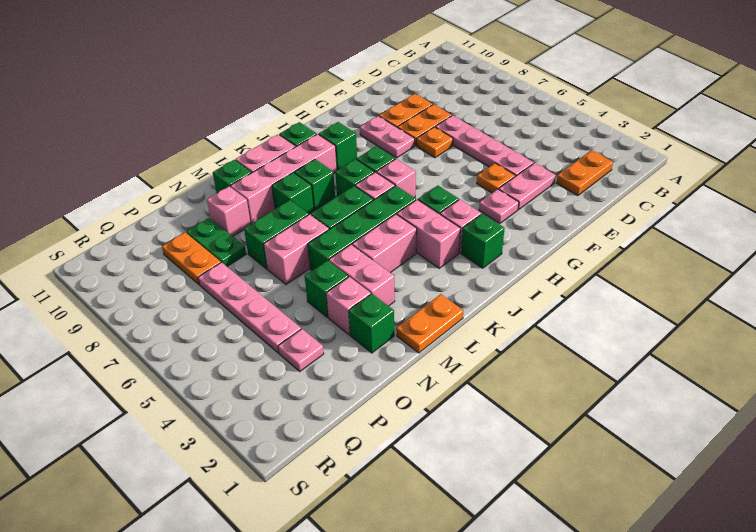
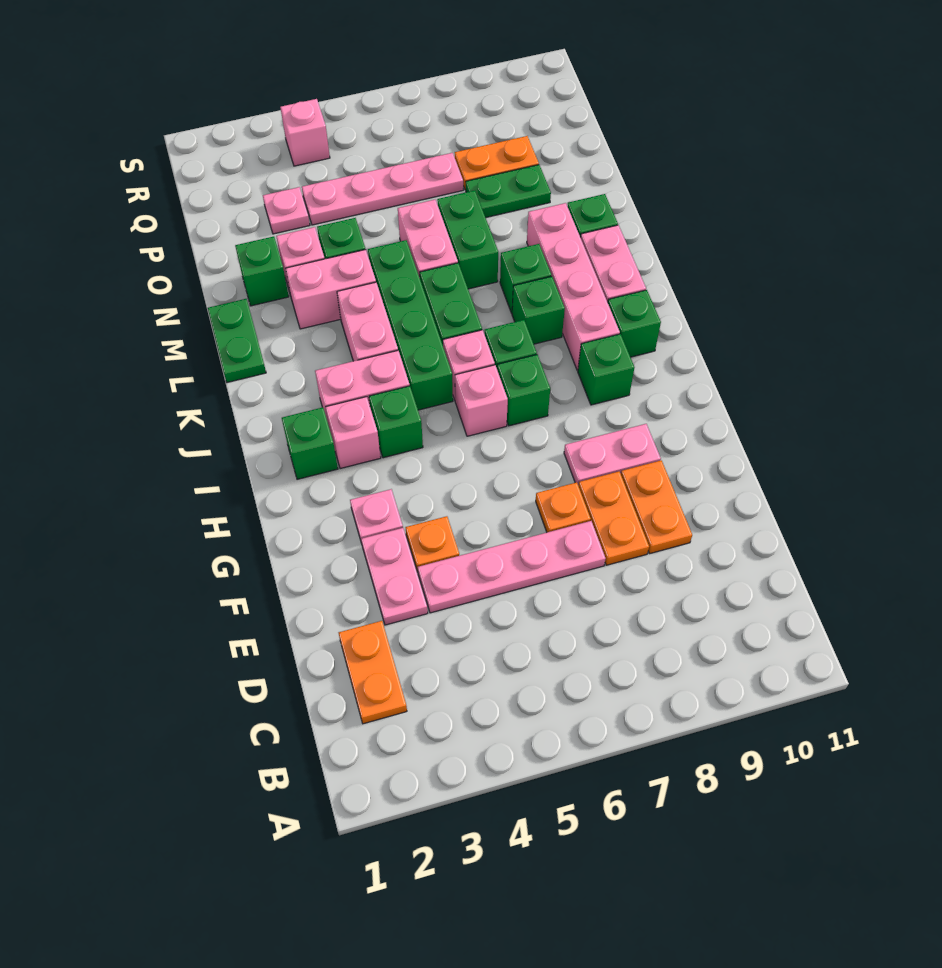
orange 1x2 plate [396,294,463,353] -> green 1x2 plate [208,299,266,382]
pink 1x1 brick [207,186,251,236] -> pink 1x1 brick moved to [280,99,330,166]

